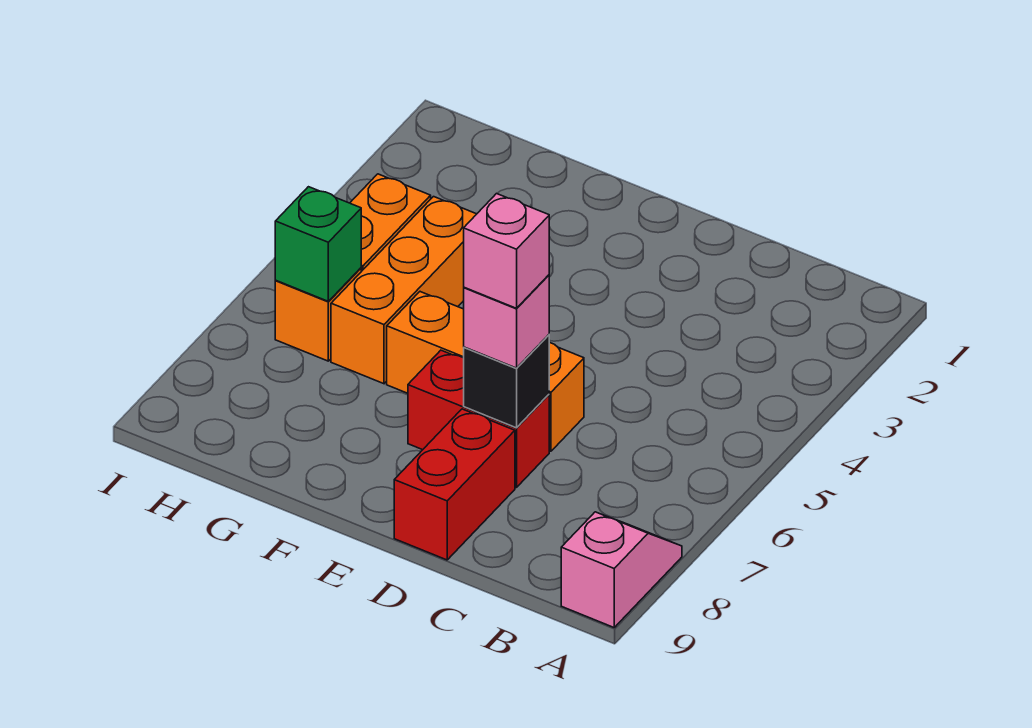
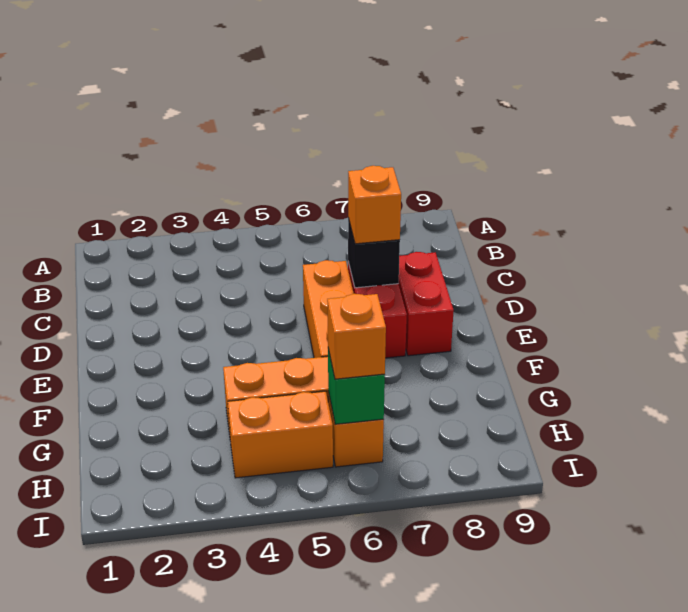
pink 1x2 slope [561,512,682,627] -> none
pink 1x1 brick [464,275,549,368] -> orange 1x1 brick [348,166,401,244]
pink 1x1 brick [464,194,549,308] -> none
red 1x2 brick [394,409,515,560] -> red 1x2 brick turned to [399,252,454,356]
none -> orange 1x1 brick [327,294,386,379]

